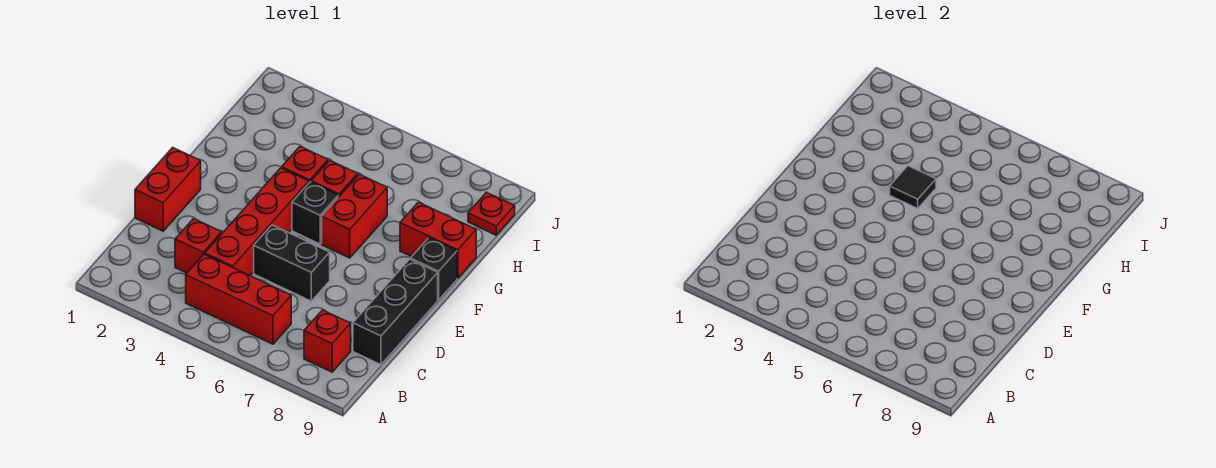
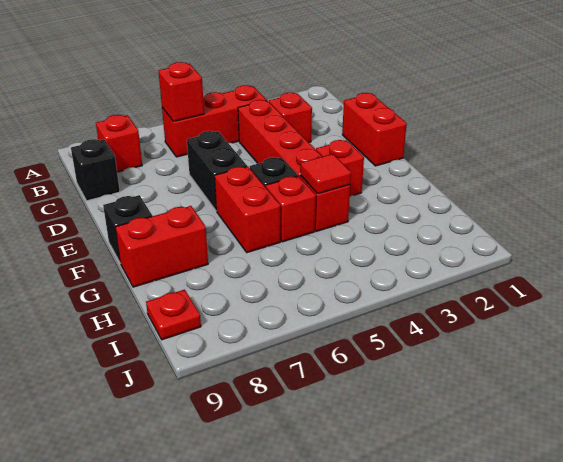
none -> red 1x1 brick [158,62,204,122]
black 1x3 brick [353,259,438,365] -> black 1x1 brick [71,139,120,201]
black 1x2 brick [254,225,330,301] -> black 1x2 brick turned to [187,131,247,211]
none -> red 1x1 brick [316,140,364,196]
black 1x1 tile [890,166,936,208] -> red 1x1 tile [300,154,351,194]

